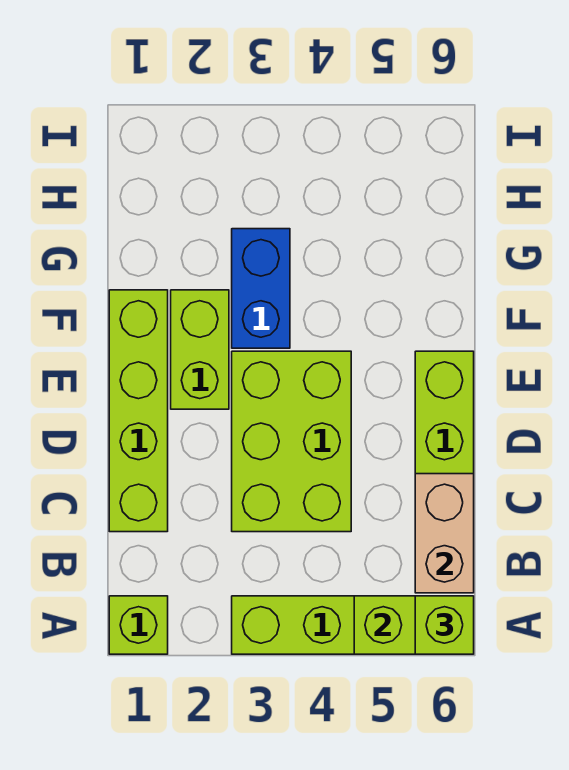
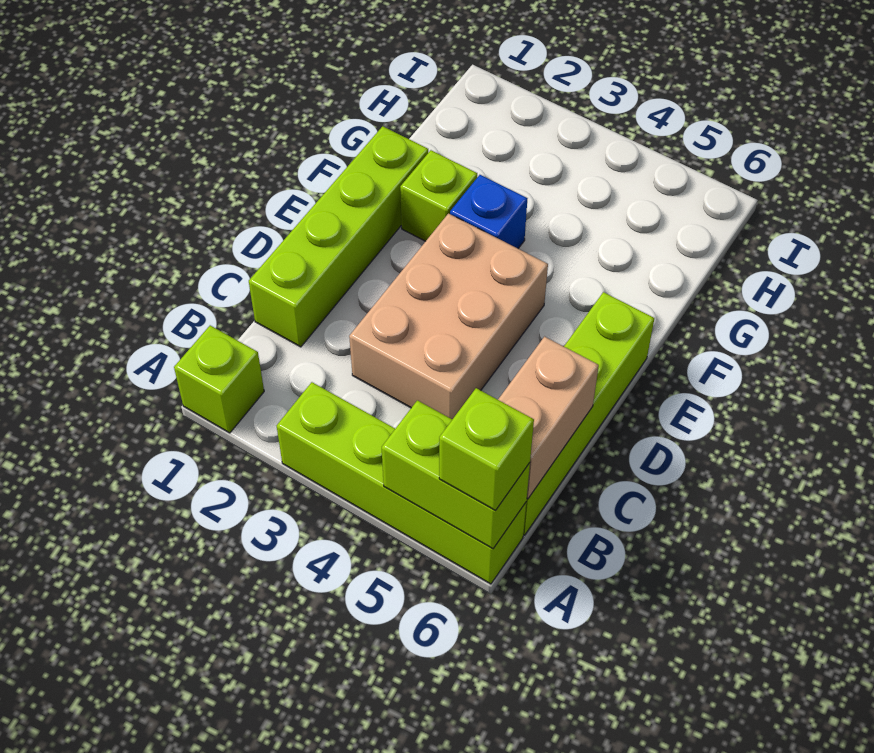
lime 2x3 brick [232,351,351,532] -> tan 2x3 brick [349,214,548,419]
lime 1x2 brick [171,290,229,409] -> lime 1x1 brick [400,150,477,241]
blue 1x2 brick [232,229,290,348] -> blue 1x1 brick [450,175,527,248]

